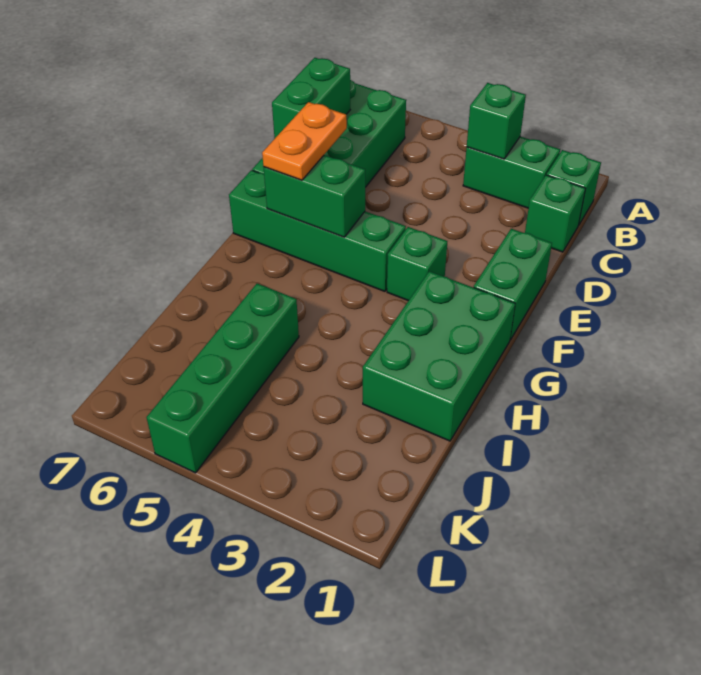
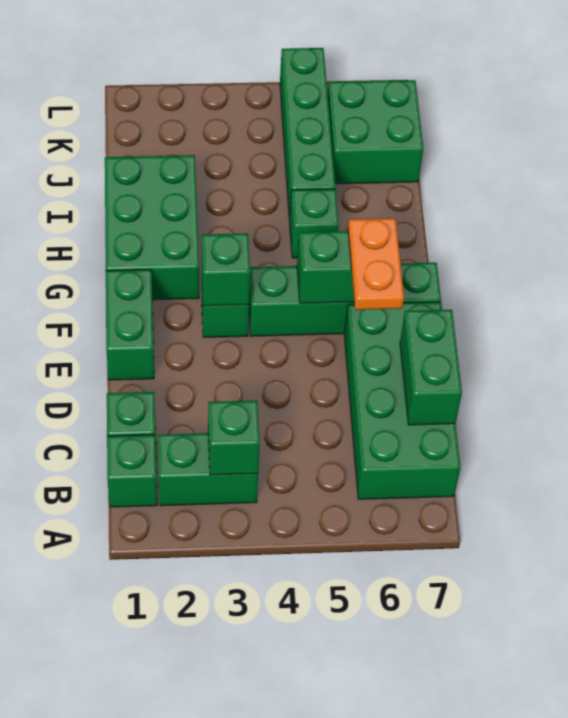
none -> green 1x1 brick [202,233,250,306]
none -> green 1x1 brick [289,189,339,258]
none -> green 2x2 brick [328,80,423,184]

